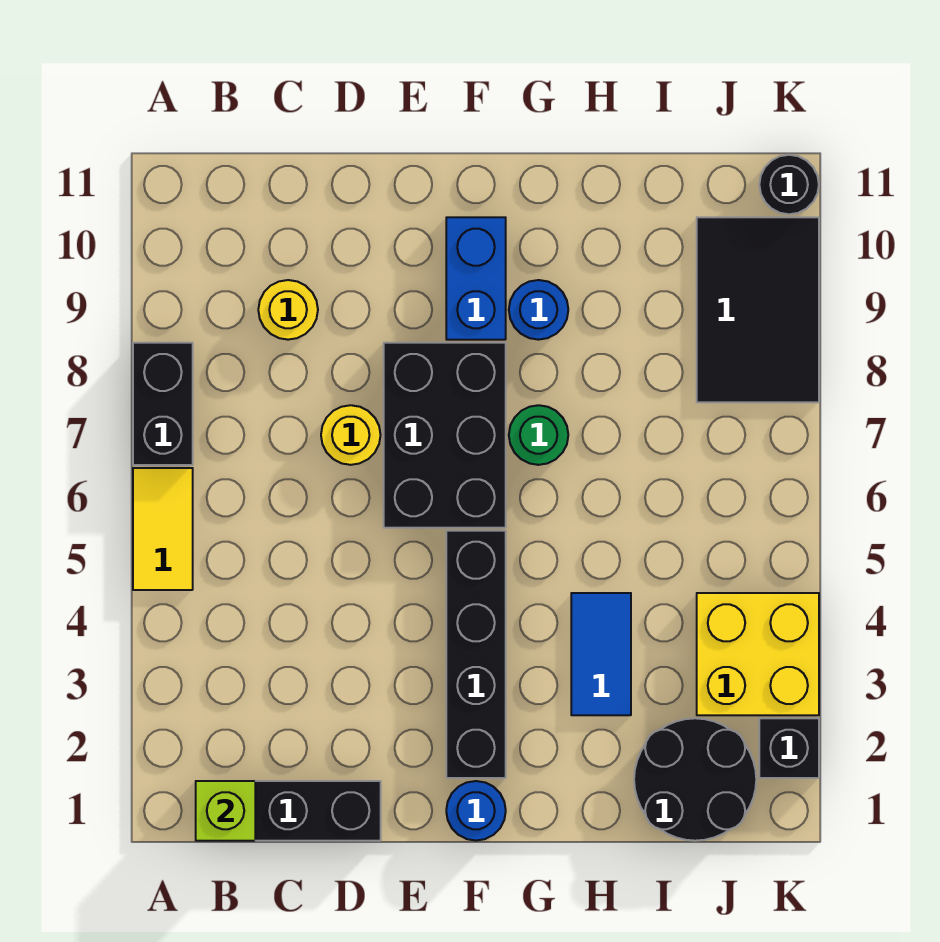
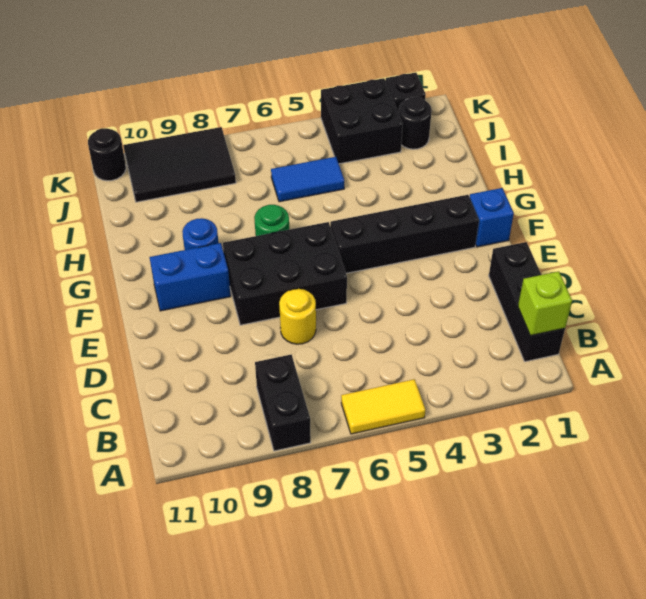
black 1x2 brick [133,343,193,465] -> black 1x2 brick turned to [255,355,311,451]
yellow 1x1 round brick [258,280,318,340] -> none
blue 1x1 round brick [446,781,506,841] -> blue 1x1 brick [470,188,514,247]
blue 1x2 tile [571,593,631,715] -> blue 1x2 tile moved to [271,157,344,202]
black 2x2 round brick [634,718,756,841] -> black 1x1 round brick [399,97,432,149]
yellow 2x2 brick [697,593,819,715] -> black 2x2 brick [321,78,403,164]

